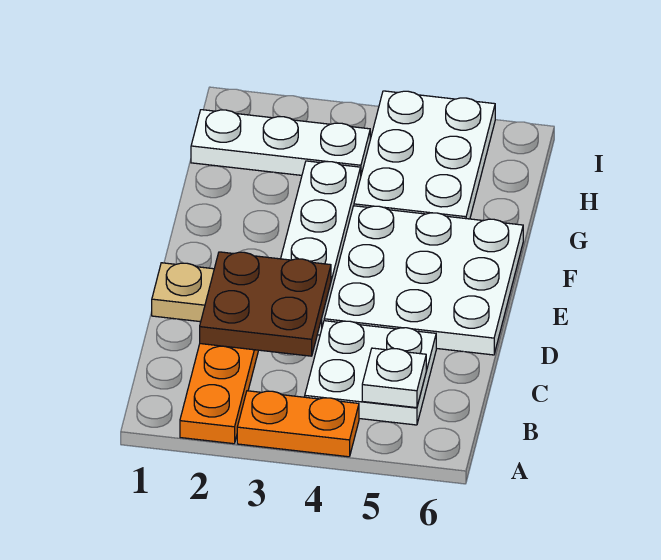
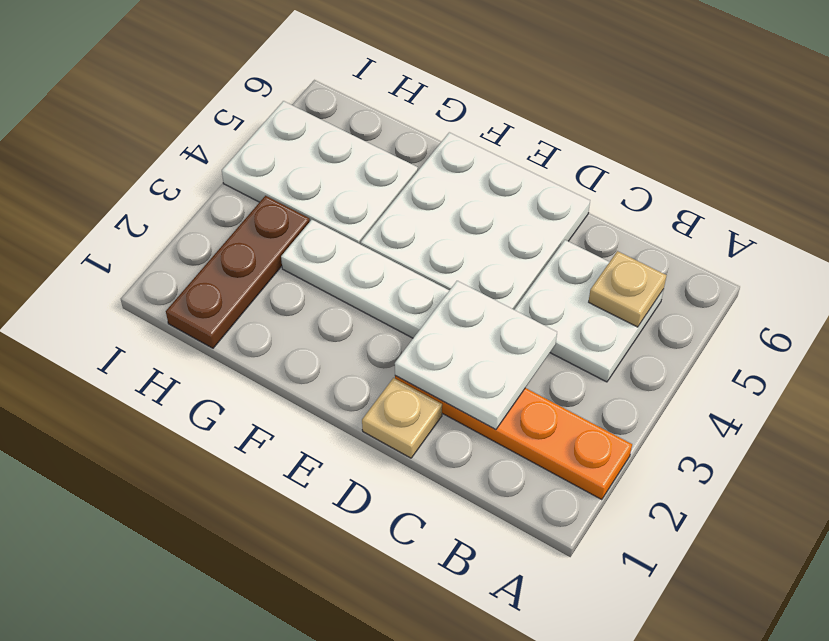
orange 1x2 plate [237,391,359,457] -> none
white 1x1 plate [362,348,426,408] -> tan 1x1 plate [589,251,667,327]
brown 2x2 plate [200,252,331,356] -> white 2x2 plate [395,281,557,430]
white 1x3 plate [191,110,370,175] -> brown 1x3 plate [166,196,310,348]

